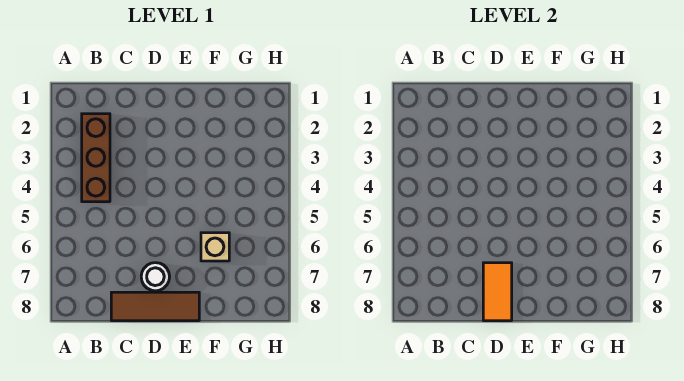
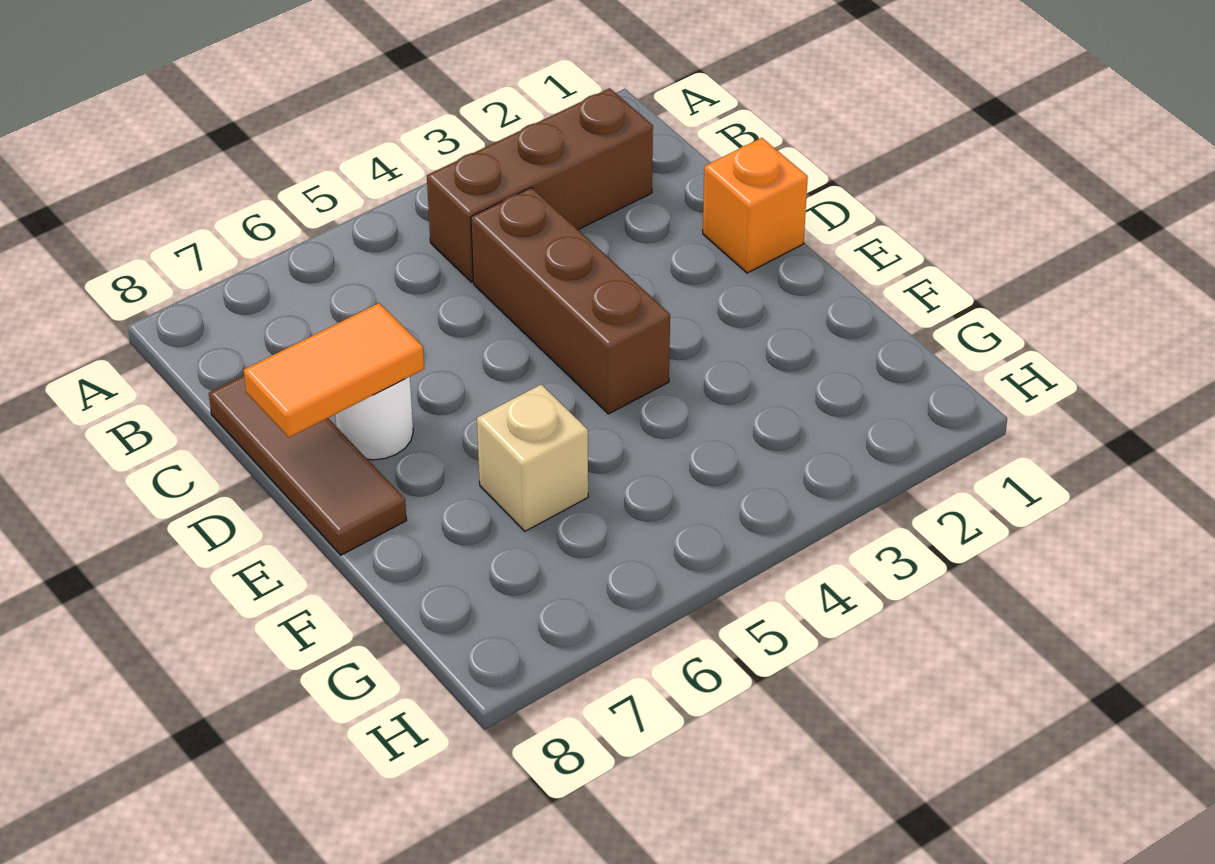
none -> brown 1x3 brick [471,187,670,414]
none -> orange 1x1 brick [703,138,808,273]

